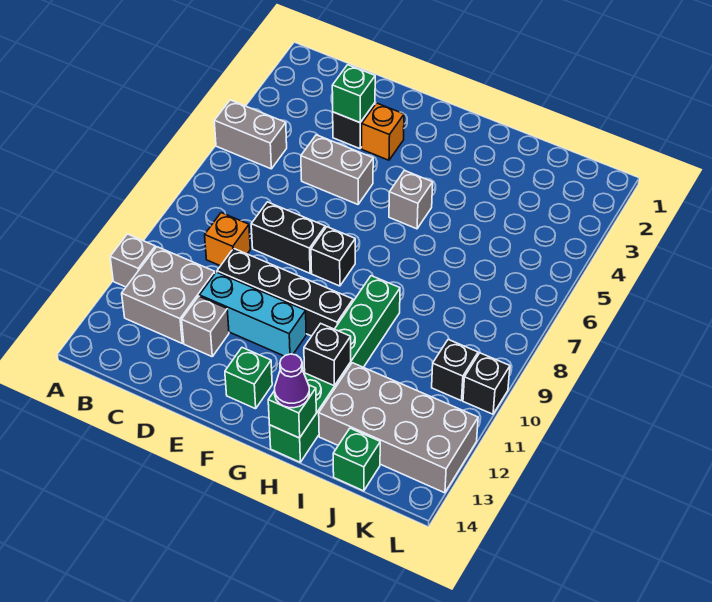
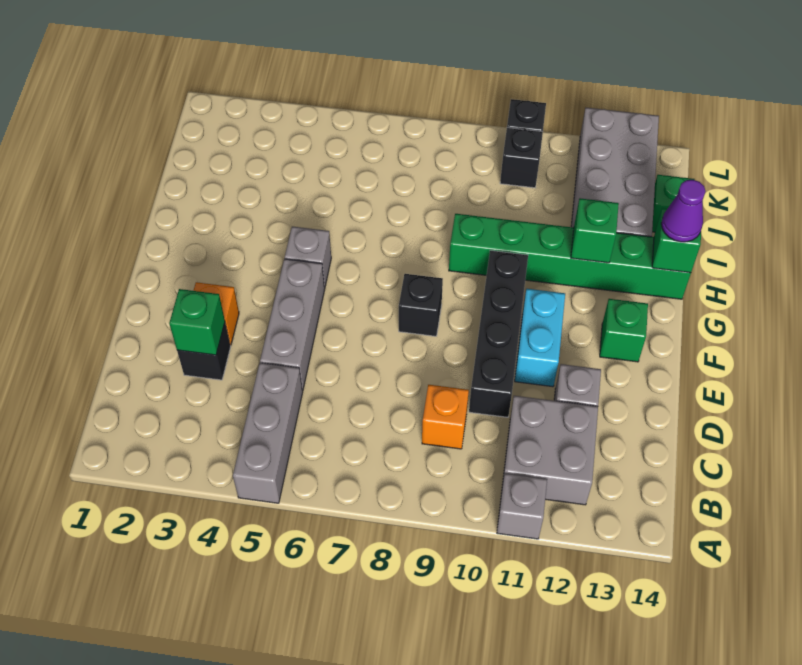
grey 1x2 brick [214,100,287,169] -> grey 1x3 brick [233,363,303,503]
grey 1x2 brick [301,135,373,204] -> grey 1x3 brick [260,259,324,391]
black 1x2 brick [251,202,325,273] -> none
cyan 1x3 brick [199,272,306,356] -> cyan 1x2 brick [515,289,565,387]
black 1x1 brick [304,323,351,386] -> green 1x1 brick [571,198,619,263]

